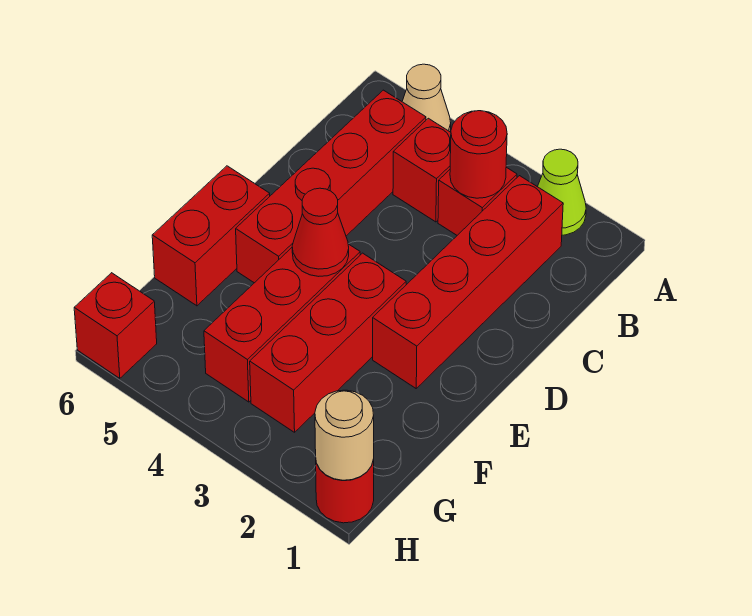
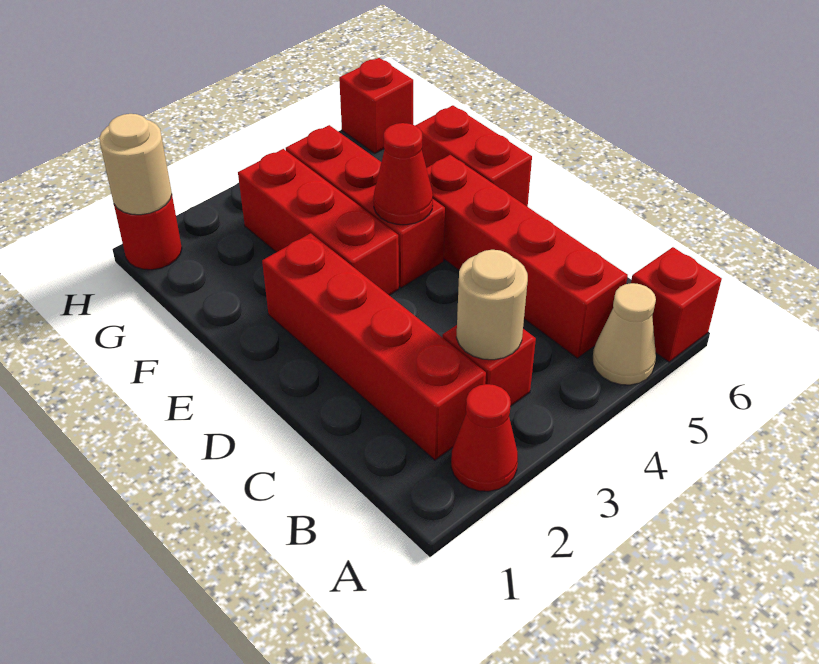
lime 1x1 cone [538,149,586,235] -> red 1x1 cone [451,384,518,491]
red 1x1 round brick [450,111,507,198] -> tan 1x1 round brick [456,250,528,360]
red 1x1 brick [393,118,451,222] -> red 1x1 brick moved to [631,247,722,362]

